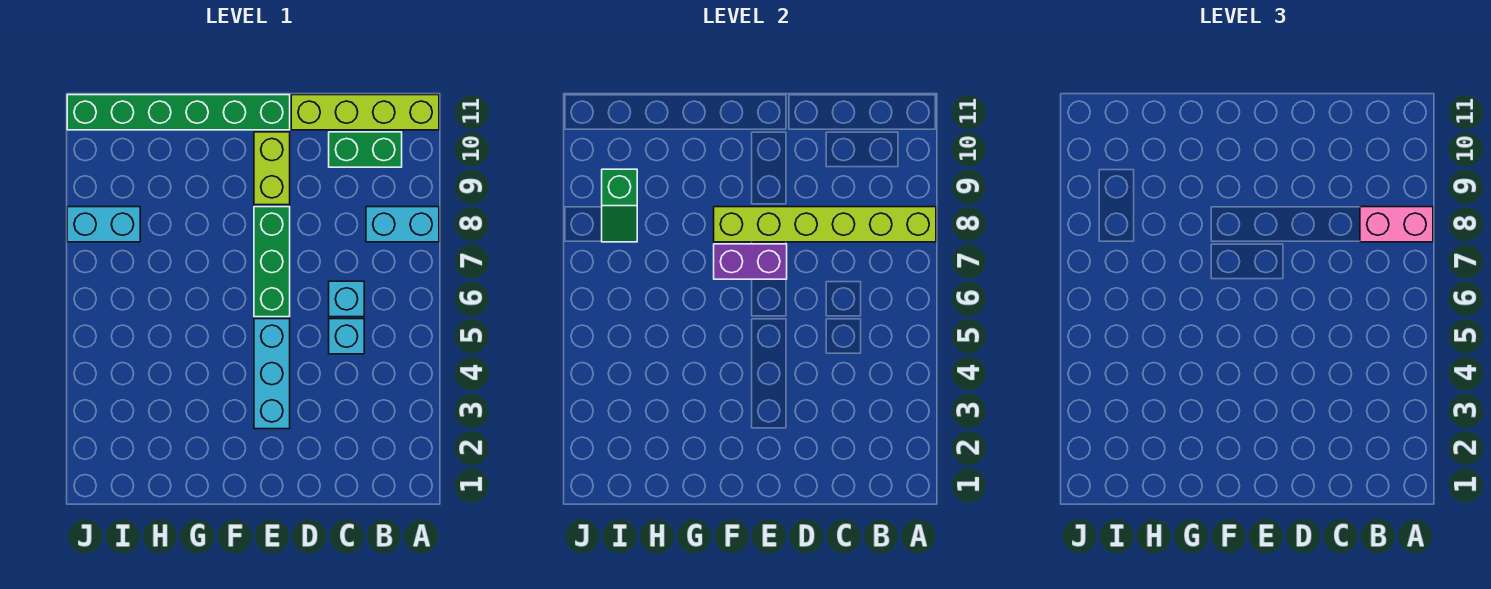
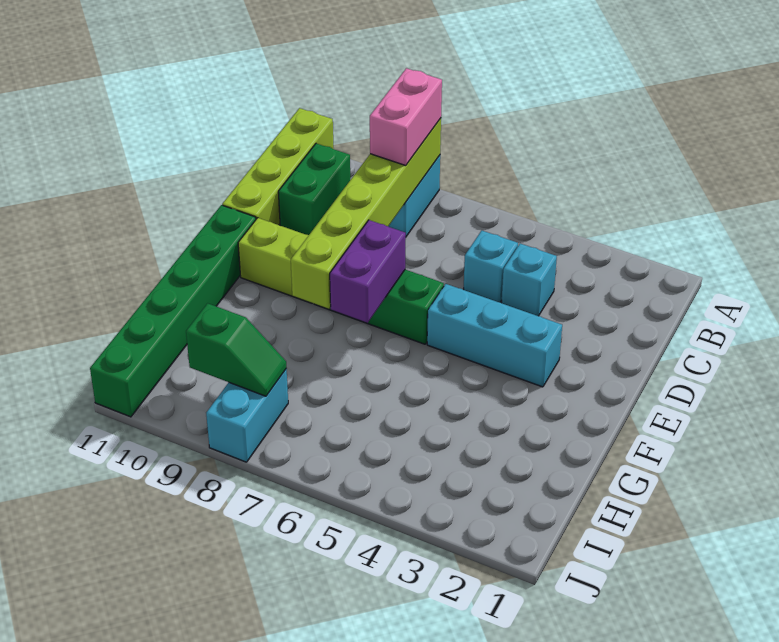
cyan 1x1 brick [329,281,364,317] -> cyan 1x1 brick moved to [502,244,557,316]

